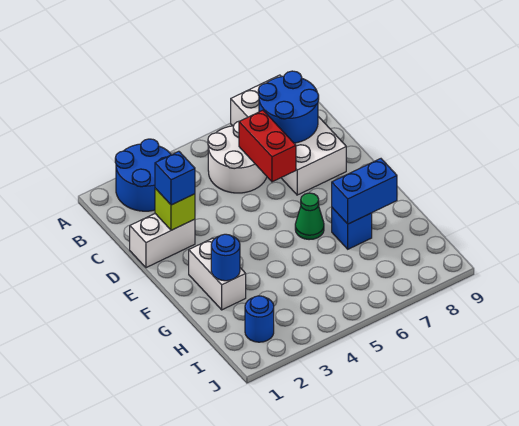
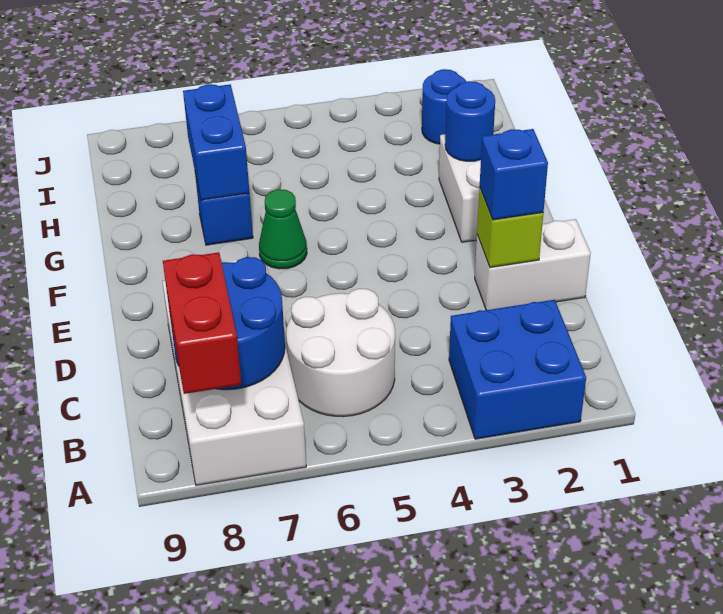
blue 2x2 round brick [115,139,171,211] -> blue 2x2 brick [449,300,586,439]
red 1x2 brick [239,110,296,182] -> red 1x2 brick moved to [163,252,241,394]
blue 1x2 brick [332,159,397,224] -> blue 1x2 brick turned to [183,84,249,200]

